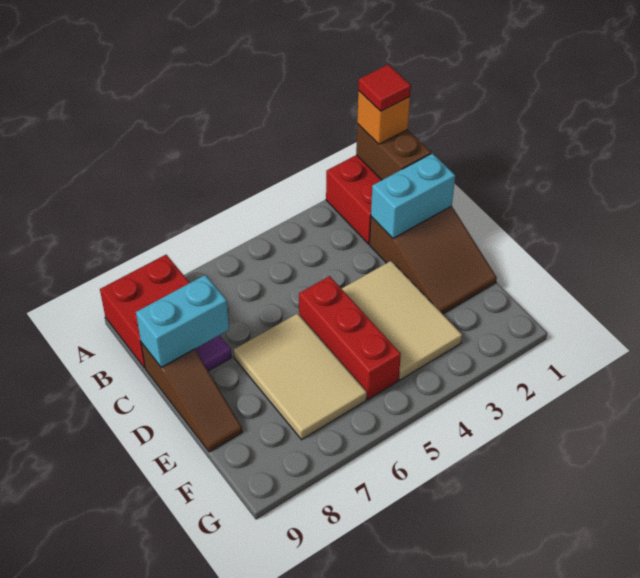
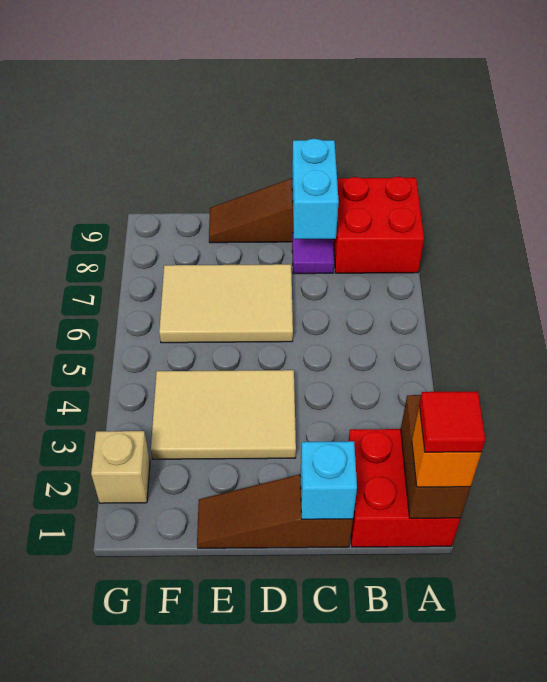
brown 1x2 brick [356,124,431,180] -> brown 1x2 brick turned to [401,395,470,518]
brown 2x3 slope [369,206,497,314] -> brown 1x3 slope [197,474,353,548]
cyan 1x2 brick [371,153,455,238] -> cyan 1x1 brick [300,441,357,519]
red 1x3 brick [299,276,401,399] -> none
none -> tan 1x1 brick [91,431,150,503]

